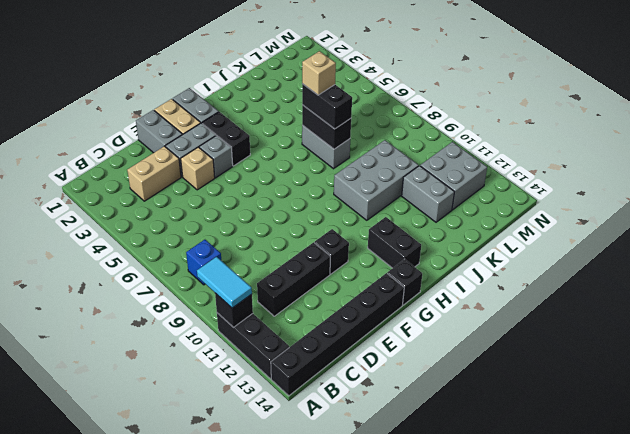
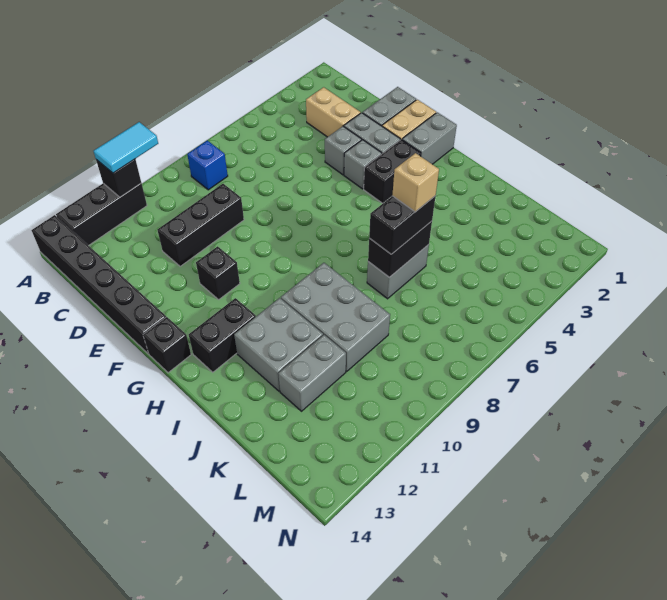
black 1x3 brick [257,242,330,316] -> black 1x3 brick turned to [157,184,244,266]
tan 1x1 brick [181,147,215,190] -> grey 1x1 brick [325,126,362,175]
grey 2x2 brick [420,142,487,210] -> grey 2x2 brick moved to [234,298,323,391]

